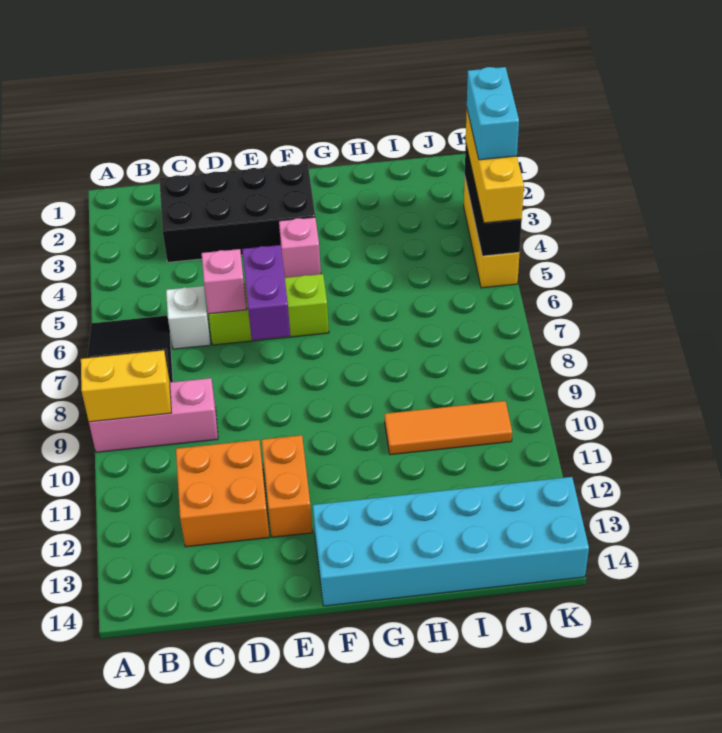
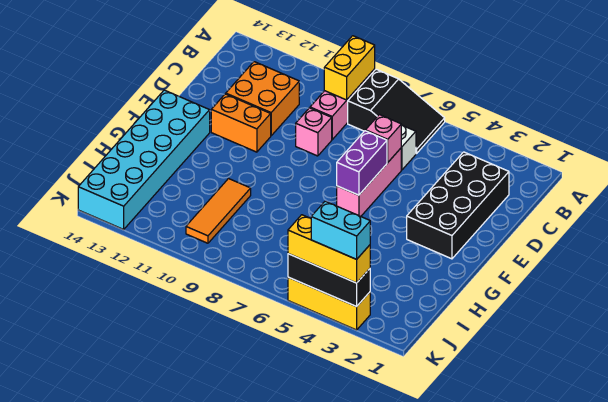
lime 1x3 brick [208,274,329,345] -> pink 1x3 brick [337,148,401,216]
purple 1x2 brick [242,245,290,340] -> purple 1x2 brick turned to [337,131,387,195]
pink 1x1 brick [279,217,321,278] -> pink 1x1 brick moved to [296,108,332,156]

